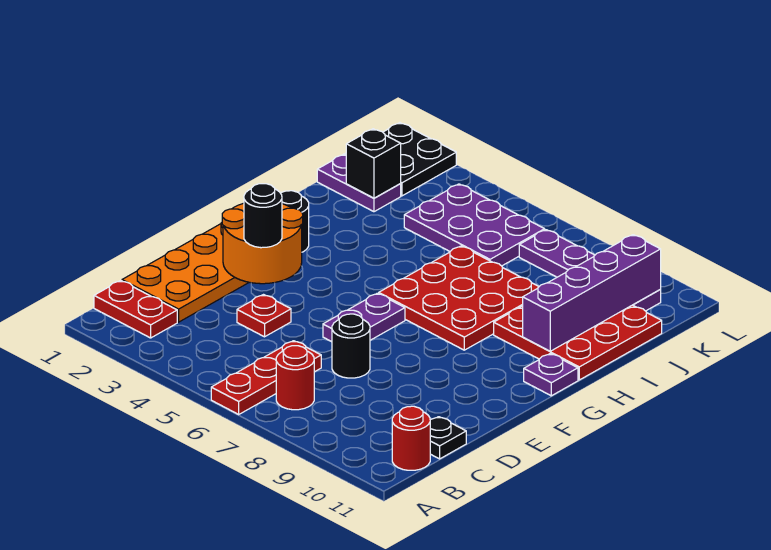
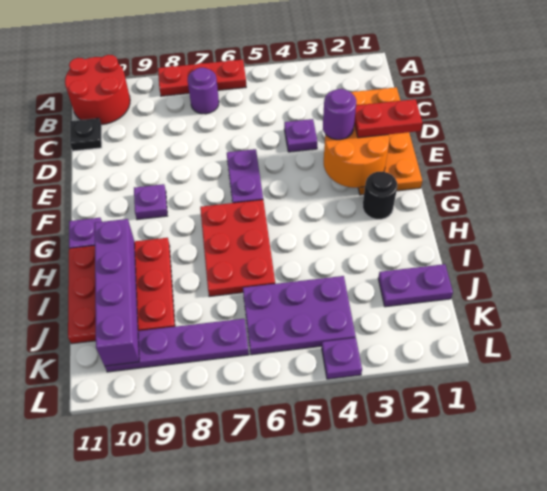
red 1x3 plate [211,341,321,414] -> red 1x3 plate turned to [158,60,246,96]
red 1x2 plate [94,280,177,338] -> red 1x2 plate moved to [354,99,422,138]
red 1x1 round brick [276,346,314,410] -> purple 1x1 round brick [187,68,219,114]
red 1x1 round brick [392,406,430,470] -> red 2x2 round brick [65,55,130,125]
red 1x1 plate [237,295,291,337] -> purple 1x1 plate [284,119,317,152]
black 1x1 round brick [332,314,370,378] -> none
black 1x1 round brick [244,184,282,248] -> purple 1x1 round brick [323,89,356,140]
none -> purple 1x1 plate [134,184,167,220]
red 3x3 plate [379,246,539,350] -> red 2x3 plate [200,200,275,297]
black 1x1 brick [346,129,401,198] -> none
black 2x2 plate [345,123,456,196] -> none
none -> purple 1x1 plate [322,338,362,379]

